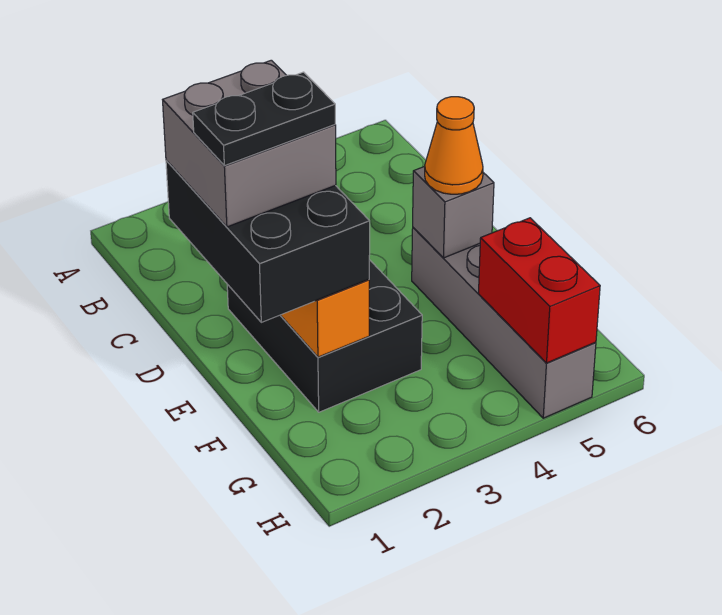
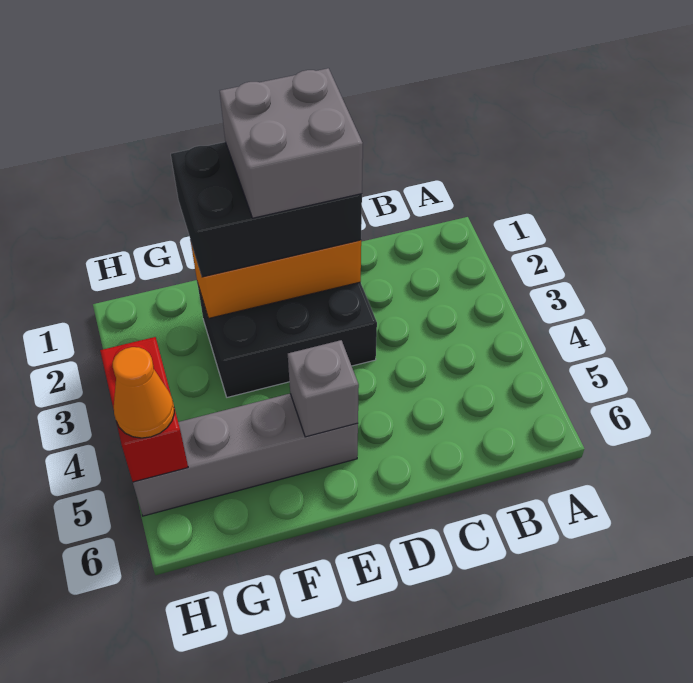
black 1x2 plate [193,72,335,166] -> none
orange 1x1 cone [425,97,483,194] -> orange 1x1 cone moved to [113,347,174,438]
red 1x2 brick [479,218,600,363] -> red 1x2 brick turned to [100,337,188,482]

